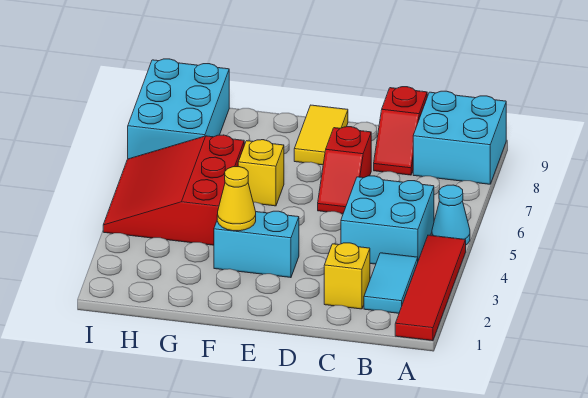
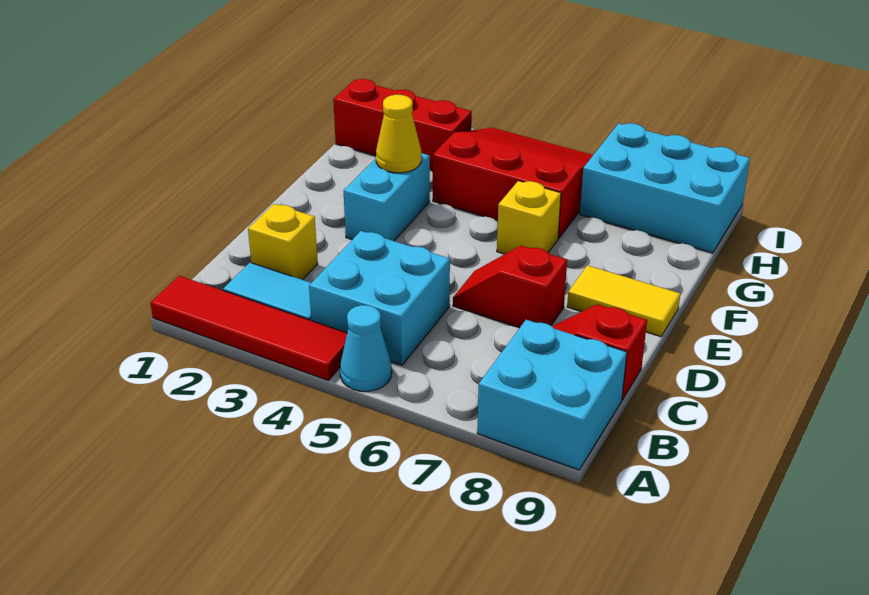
none -> red 1x3 brick [333,79,472,172]

